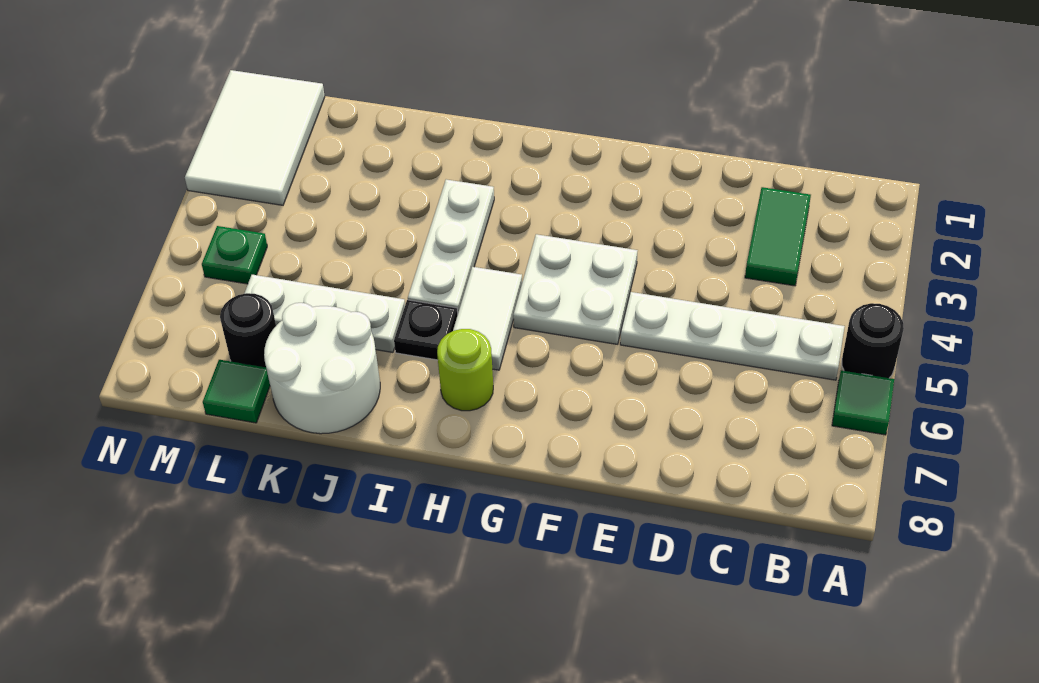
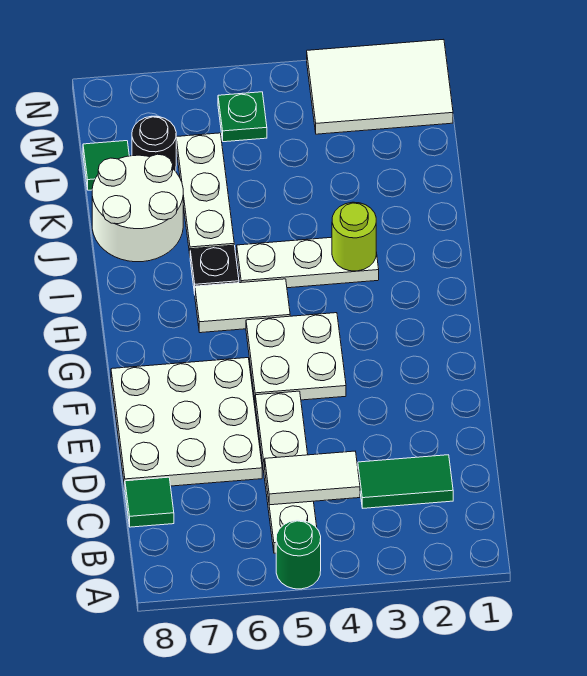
black 1x1 round brick [842,303,904,378] -> green 1x1 round brick [276,520,321,589]
green 1x1 tile [832,370,894,435] -> green 1x1 tile moved to [125,477,174,527]
none -> white 1x2 tile [265,451,360,505]
none -> white 3x3 plate [111,358,262,487]
lime 1x1 round brick [437,329,493,411] -> lime 1x1 round brick moved to [332,202,376,271]

